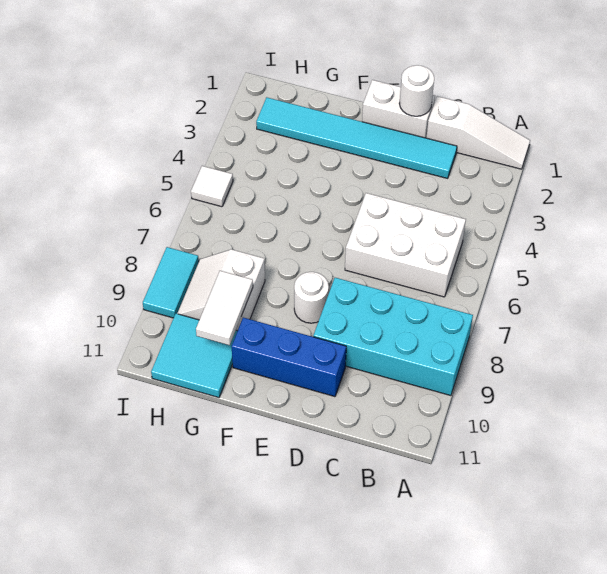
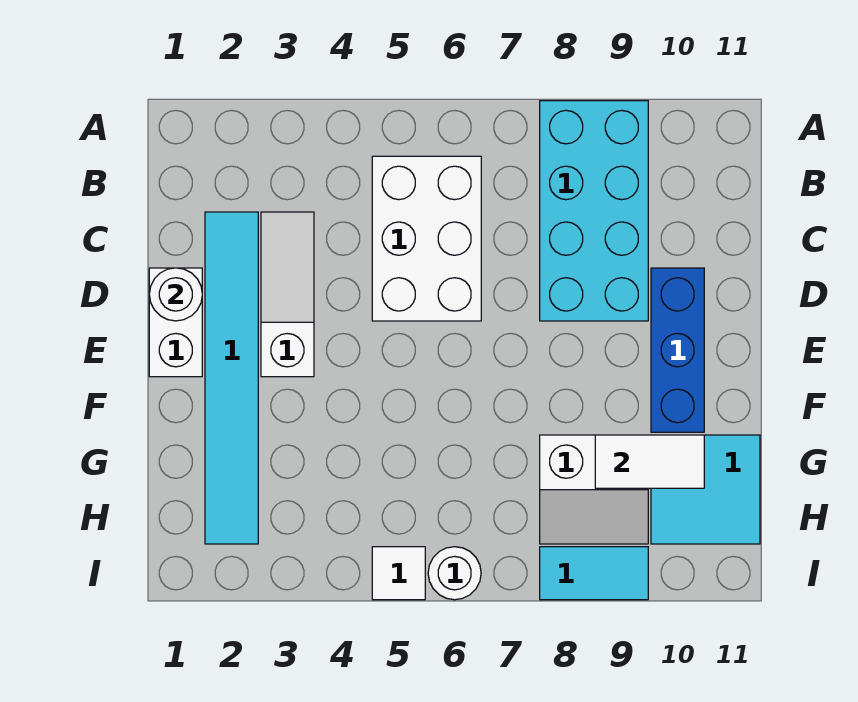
white 1x3 slope [427,96,530,169] -> white 1x3 slope moved to [261,212,314,377]
white 1x1 round brick [294,272,329,323] -> white 1x1 round brick moved to [428,547,481,600]

